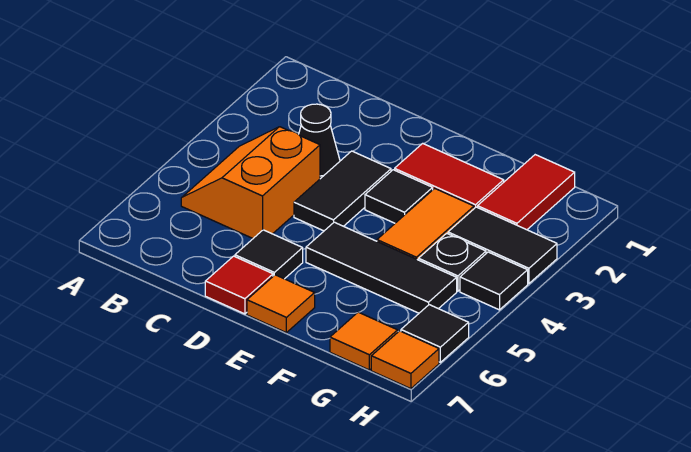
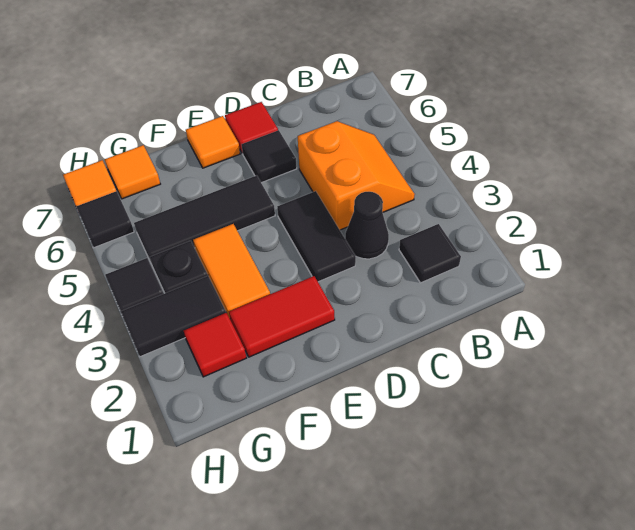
black 1x1 tile [365,170,433,223] -> black 1x1 tile moved to [399,224,461,283]
red 1x2 tile [478,155,575,230] -> red 1x1 tile [184,313,246,377]

